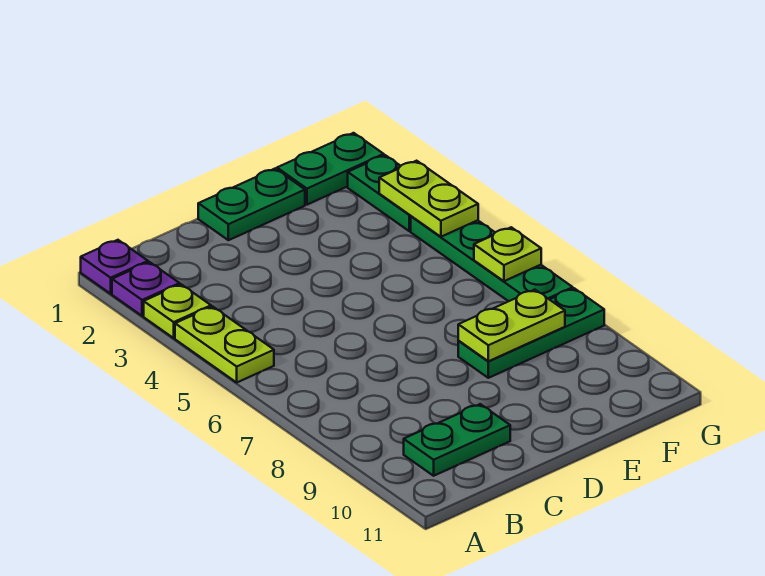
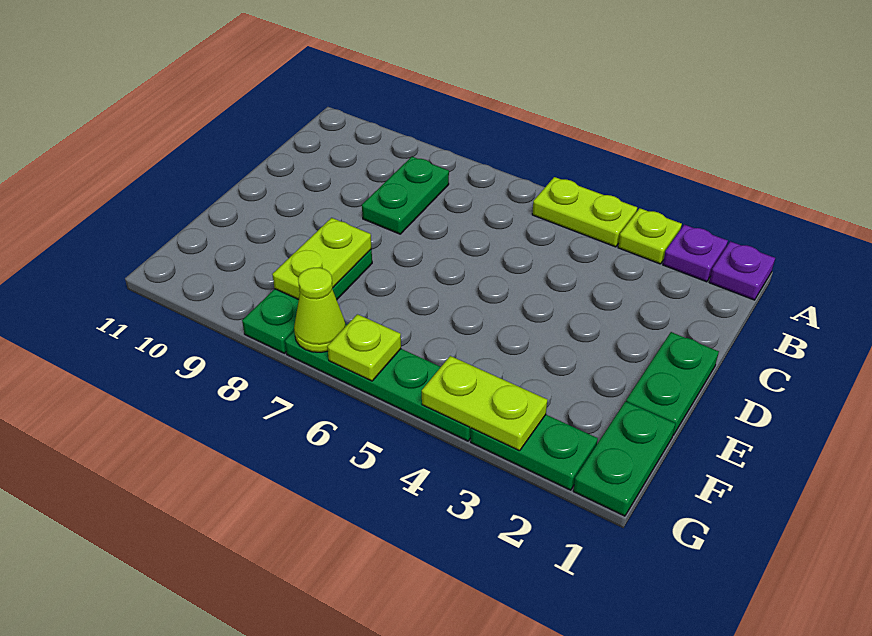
green 1x2 plate [404,404,510,476] -> green 1x2 plate moved to [362,157,449,234]
none -> lime 1x1 cone [294,268,346,352]

